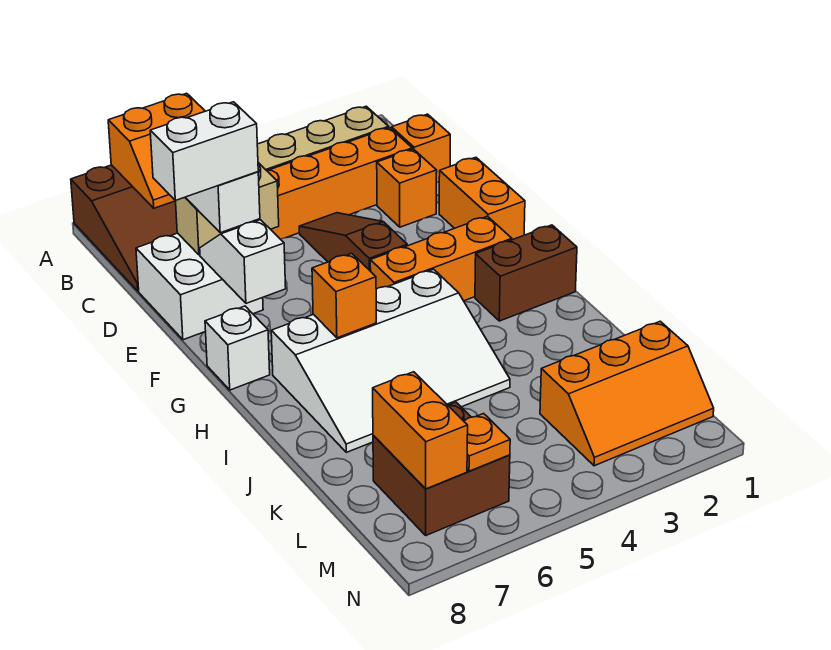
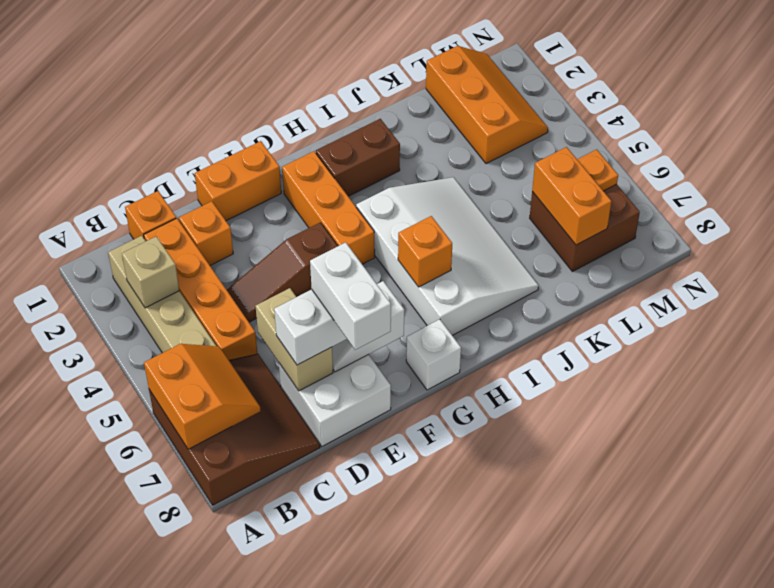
none -> tan 1x1 brick [122,236,179,308]
brown 1x2 brick [475,225,577,321] -> brown 1x2 brick turned to [316,119,400,196]
orange 1x2 brick [373,372,468,489] -> orange 1x2 brick turned to [532,147,611,245]

